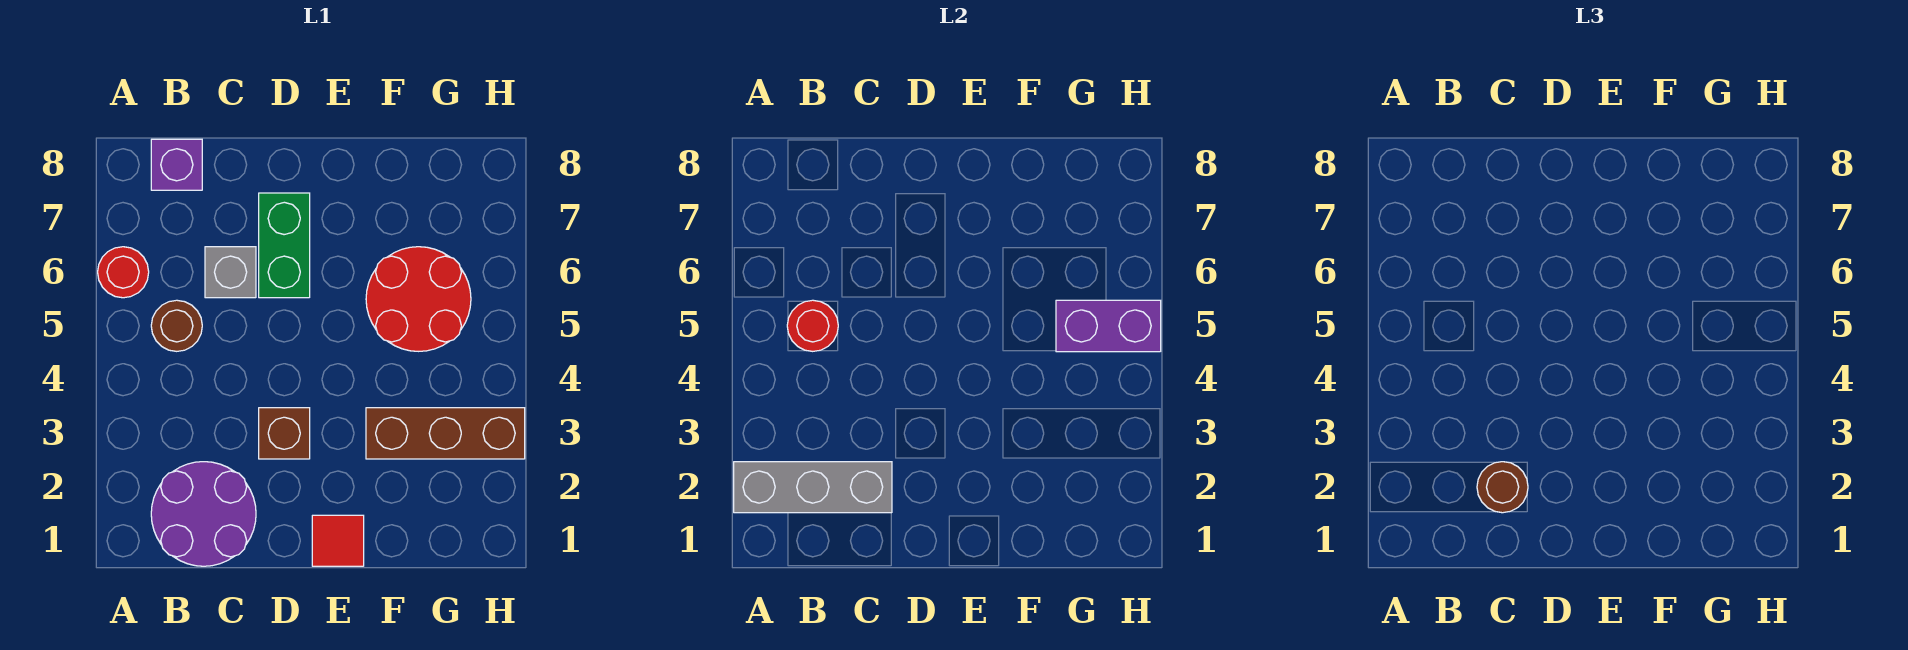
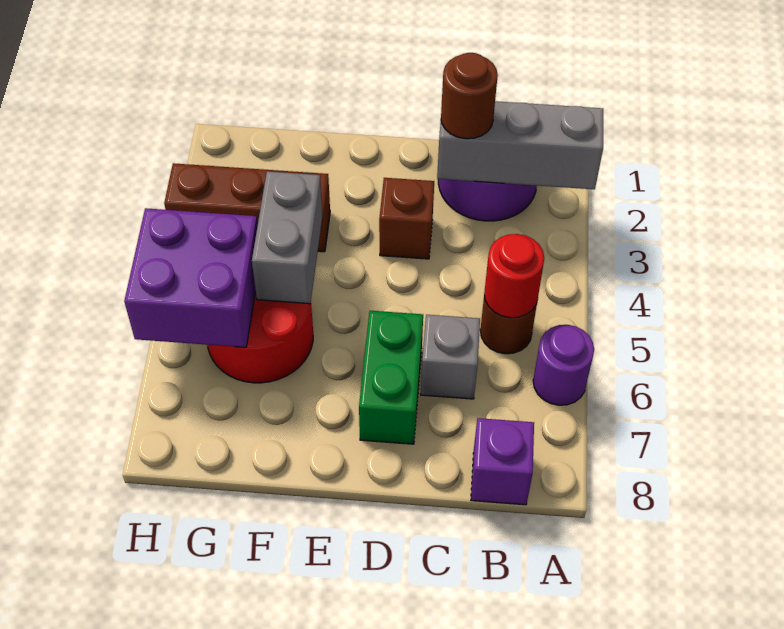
red 1x1 round brick [98,247,149,298] -> purple 1x1 round brick [533,325,594,405]
red 1x1 tile [312,515,364,566] -> none
none -> grey 1x2 brick [252,171,322,304]
purple 1x2 brick [1056,300,1161,352] -> purple 2x2 brick [124,208,258,347]

